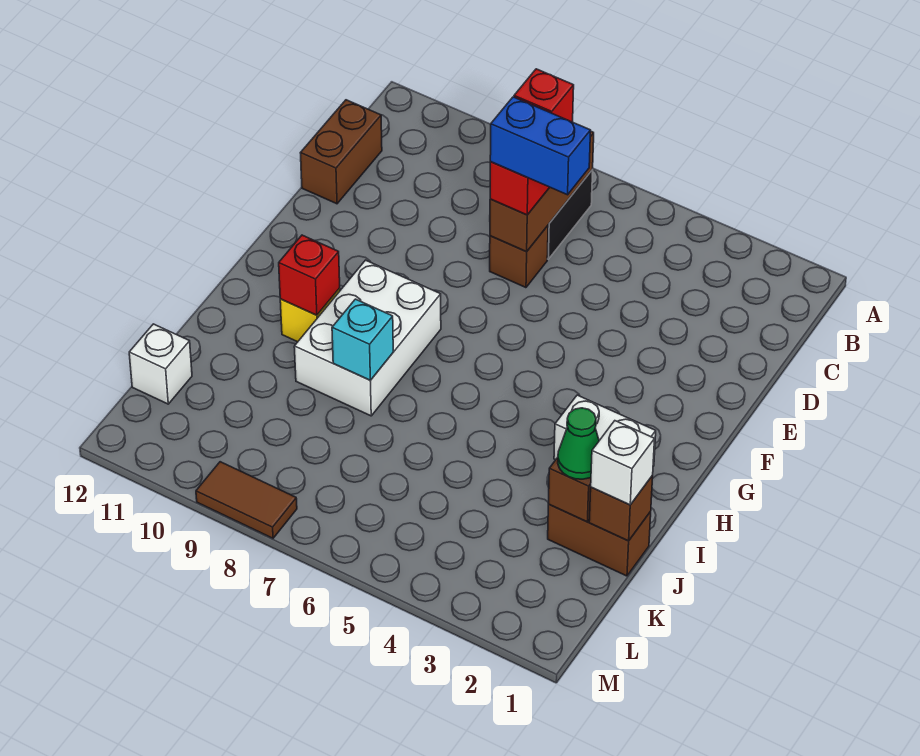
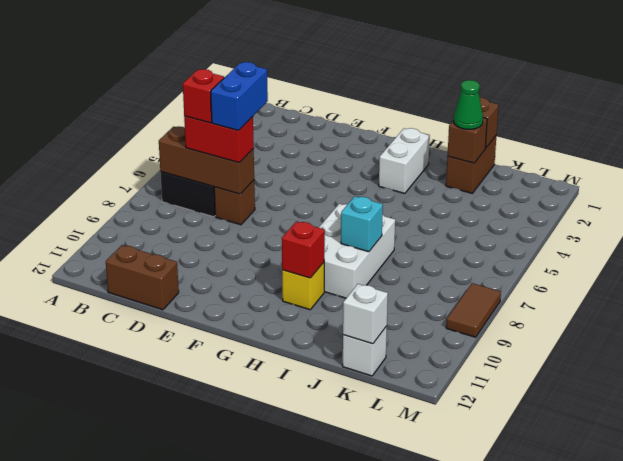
white 2x3 brick [294,260,441,416] -> white 2x3 brick turned to [319,204,395,298]
white 1x1 brick [591,421,655,505] -> white 1x1 brick moved to [343,284,388,344]

